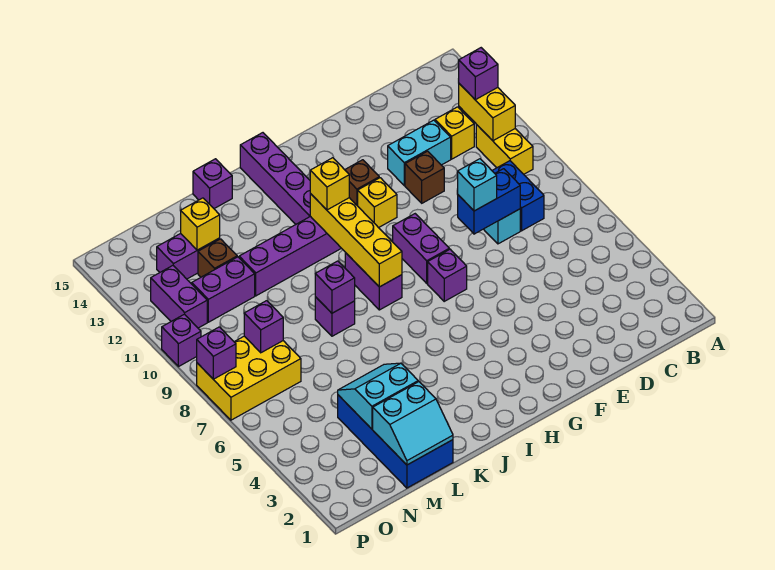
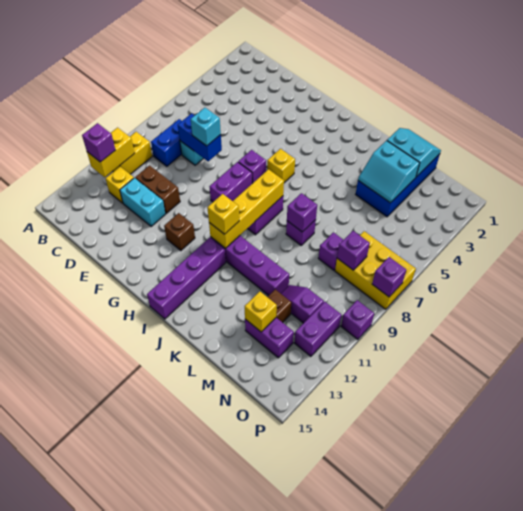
brown 1x1 brick [405,151,444,203] -> brown 1x2 brick [135,165,180,214]
yellow 1x1 brick [358,178,397,228] -> yellow 1x1 brick moved to [267,149,295,183]
purple 1x1 brick [193,159,232,209] -> purple 1x1 brick moved to [318,232,343,270]
purple 1x2 brick [192,257,255,322] -> purple 1x2 slope [281,285,324,323]

